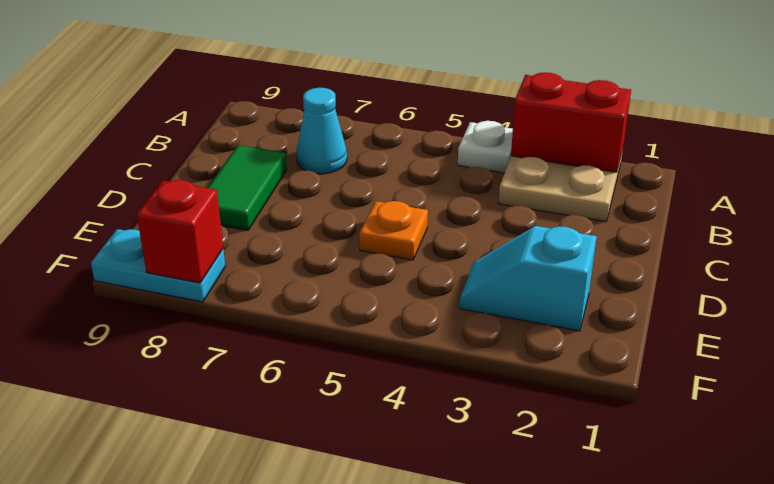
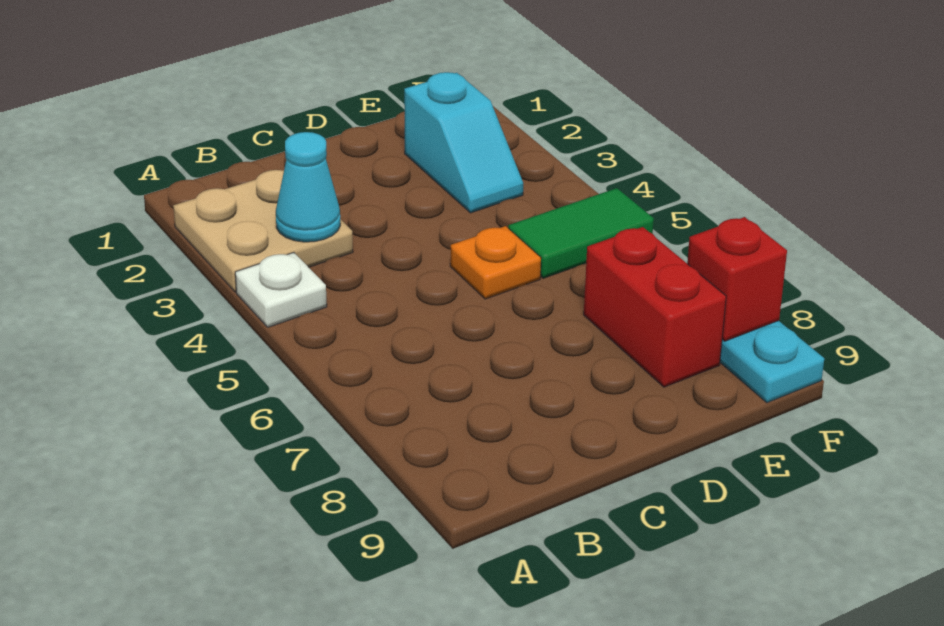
red 1x2 brick [511,72,631,172] -> red 1x2 brick moved to [584,227,726,387]
cyan 1x1 cone [296,88,347,174] -> cyan 1x1 cone moved to [276,132,340,242]
green 1x2 tile [208,145,287,230] -> green 1x2 tile moved to [508,188,654,278]

